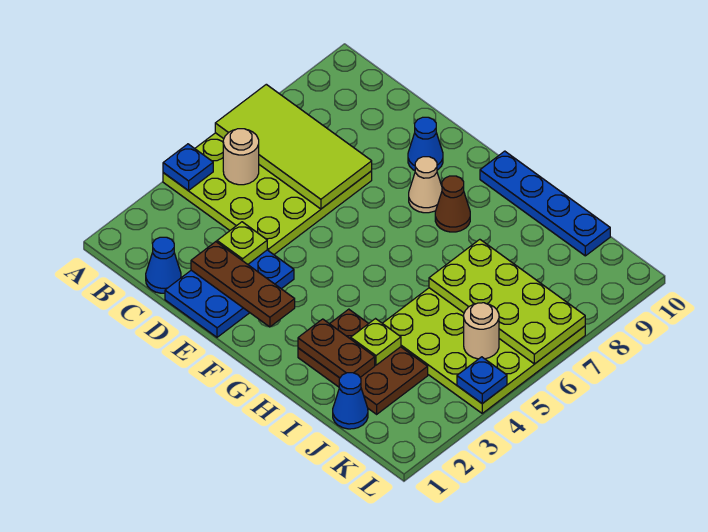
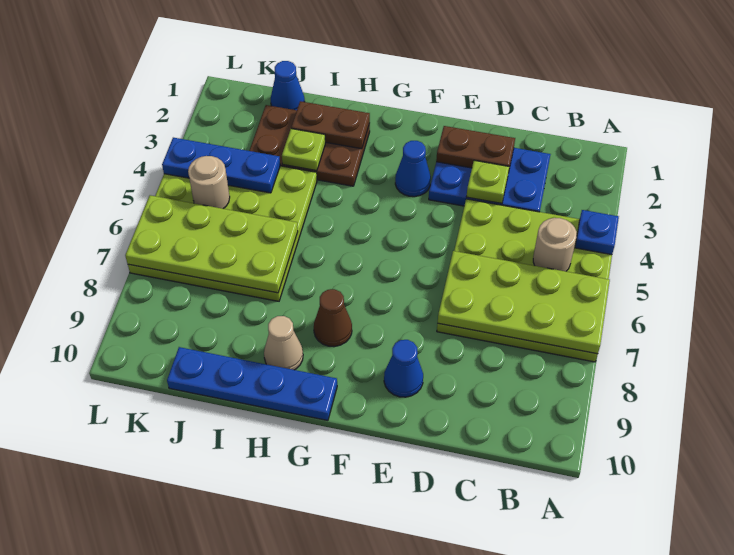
lime 2x4 tile [215,84,372,209] -> lime 2x4 plate [438,251,610,354]
blue 1x1 cone [146,237,181,293] -> blue 1x1 cone moved to [395,141,431,197]
blue 2x3 plate [165,250,294,337] -> blue 2x3 plate turned to [429,148,551,212]
brown 1x3 plate [191,242,295,327] -> brown 1x2 plate [436,126,515,168]
tan 1x1 cone [409,157,442,213] -> tan 1x1 cone moved to [264,316,303,370]
blue 1x1 plate [457,357,507,404] -> blue 1x3 plate [162,138,280,193]

